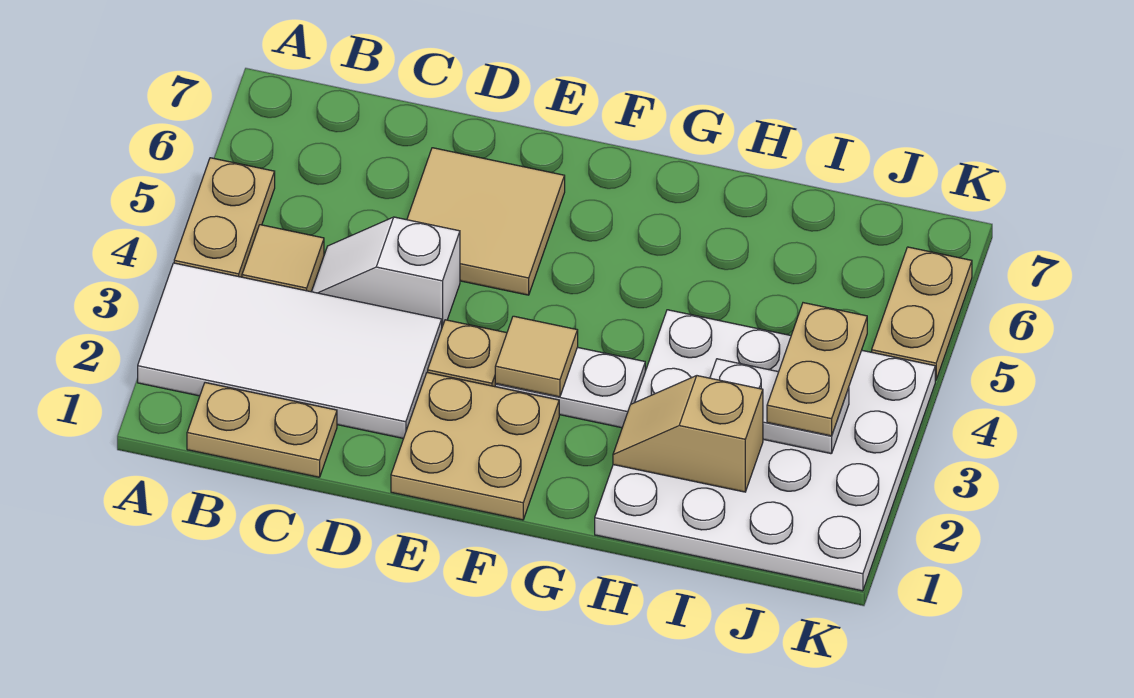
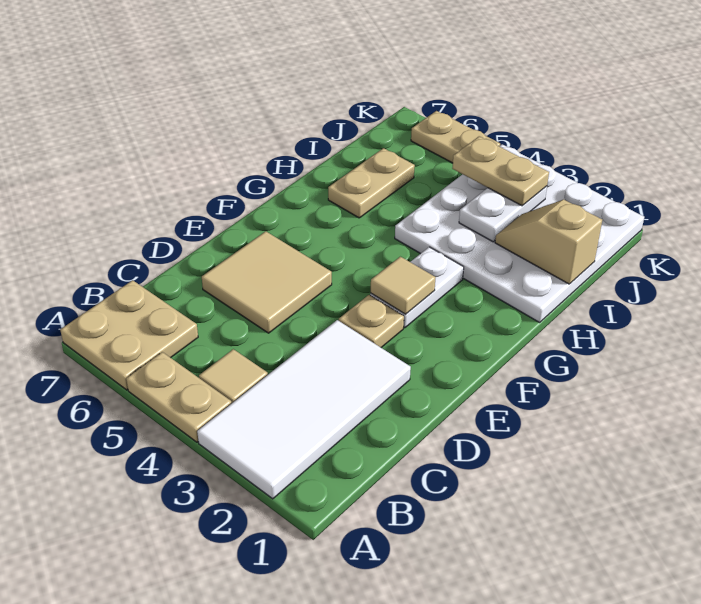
tan 1x2 plate [187,383,337,477] -> tan 1x2 plate moved to [328,148,415,218]
white 1x2 slope [312,217,460,327] -> none
tan 2x2 plate [391,372,559,520] -> tan 2x2 plate moved to [60,280,198,390]
tan 1x2 slope [613,376,763,492] -> tan 1x2 slope turned to [495,200,602,284]

